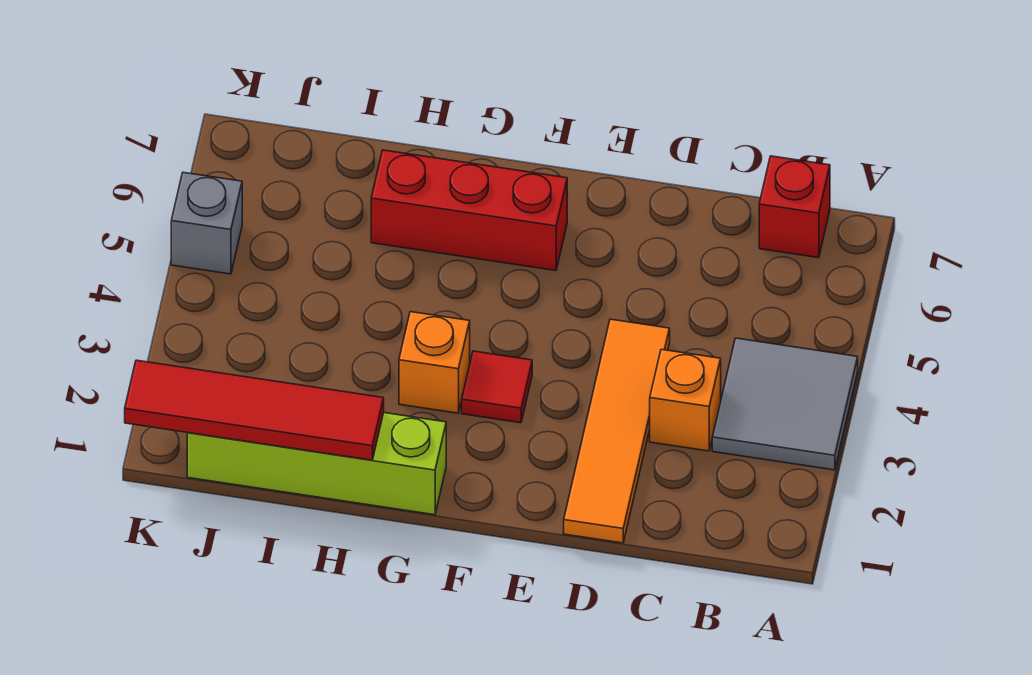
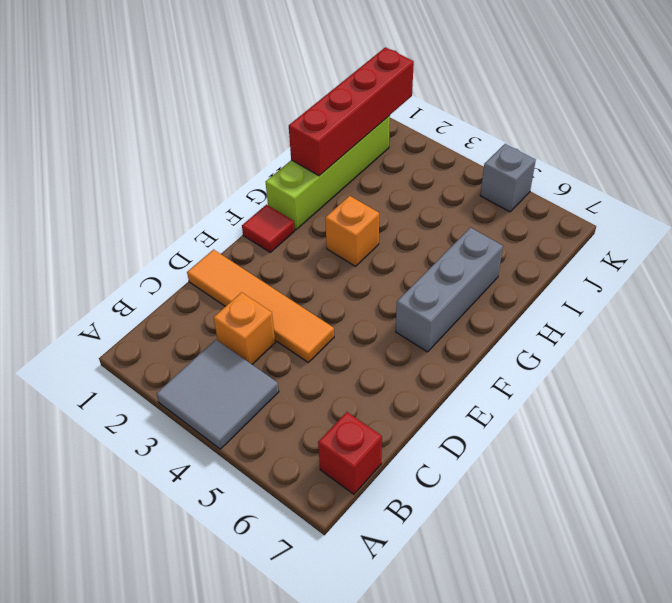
red 1x1 tile [462,351,532,423] -> red 1x1 tile moved to [242,205,295,252]
red 1x3 brick [371,150,567,271] -> grey 1x3 brick [396,228,503,352]
red 1x4 tile [125,360,384,460] -> red 1x4 brick [289,47,414,176]

